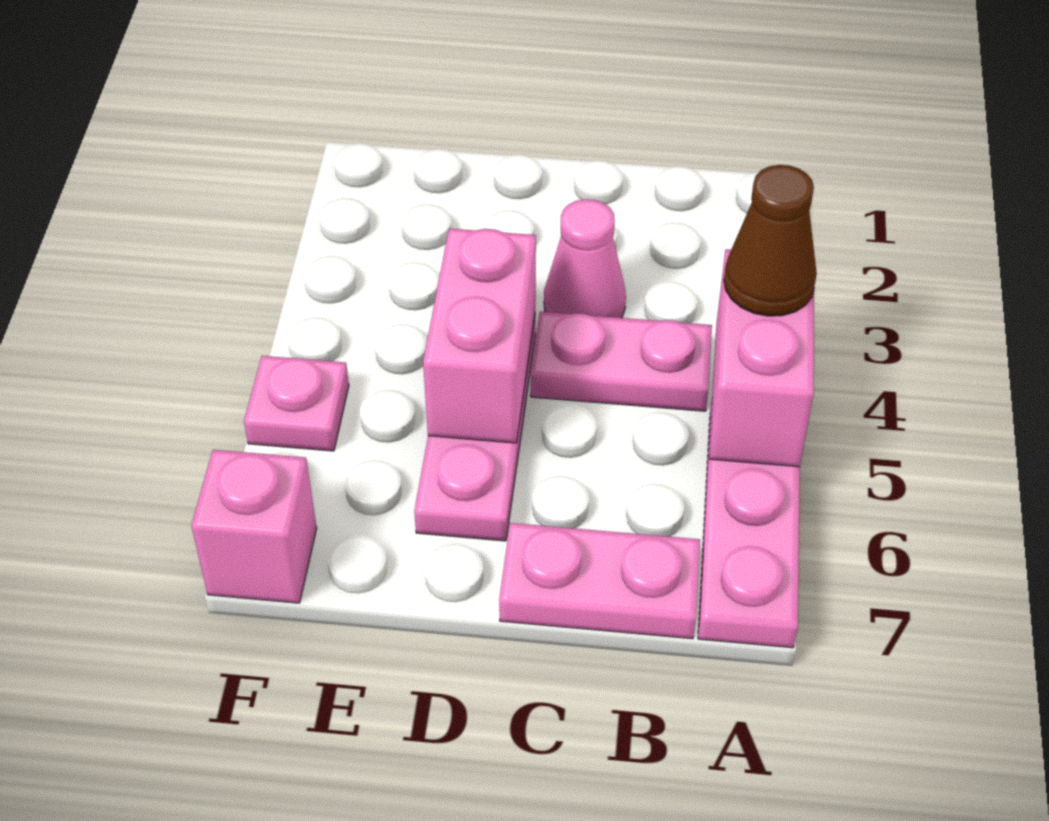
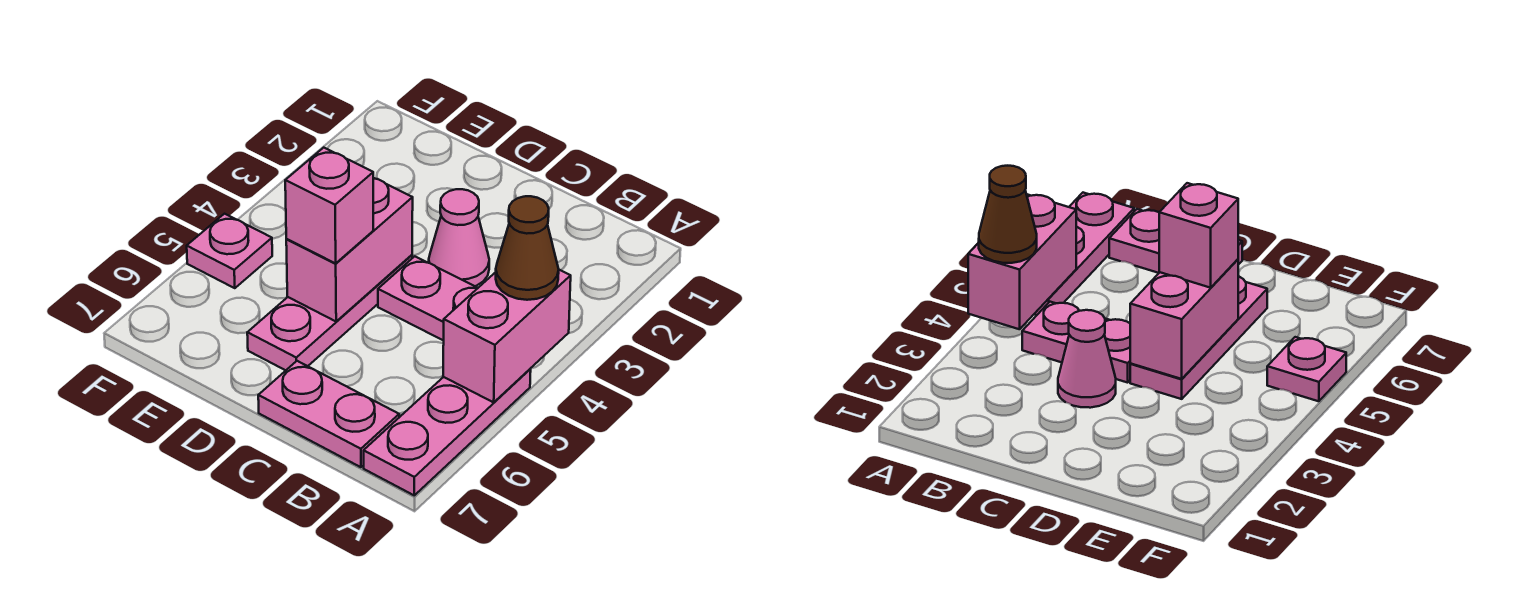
pink 1x1 brick [191,450,317,603] -> pink 1x1 brick moved to [285,148,373,263]

